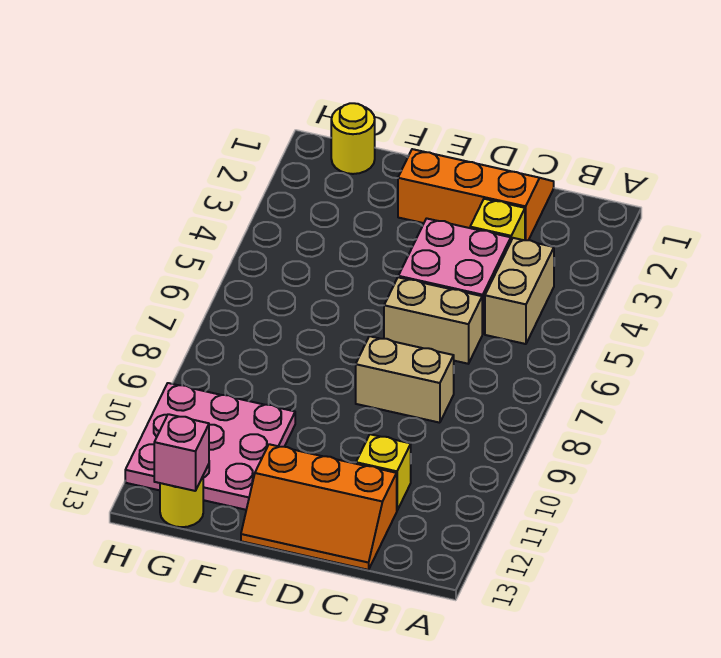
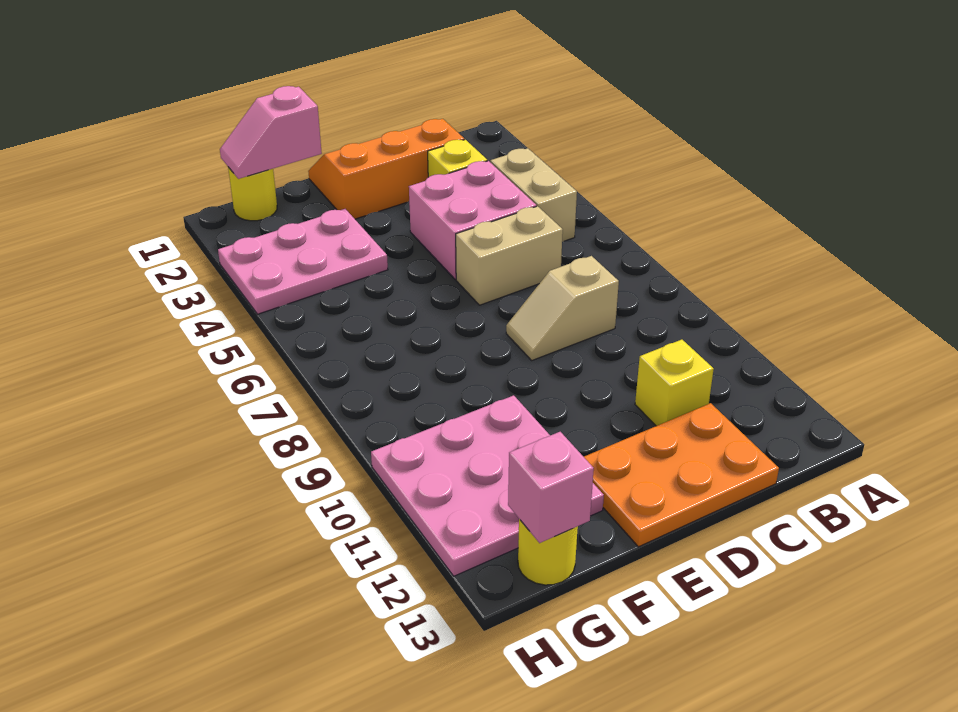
tan 1x2 brick [356,336,454,423] -> tan 1x2 slope [506,256,619,360]
orange 2x3 slope [241,444,397,570] -> orange 2x3 plate [584,403,779,547]
none -> pink 1x2 slope [220,86,322,179]
none -> pink 2x3 plate [218,209,388,314]

